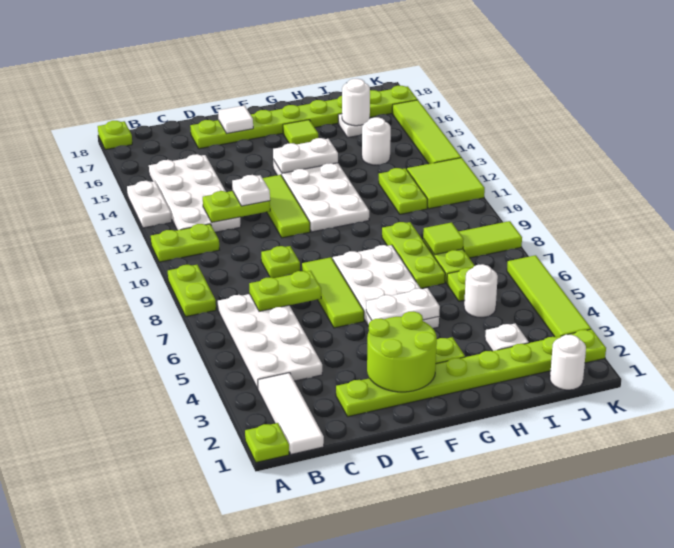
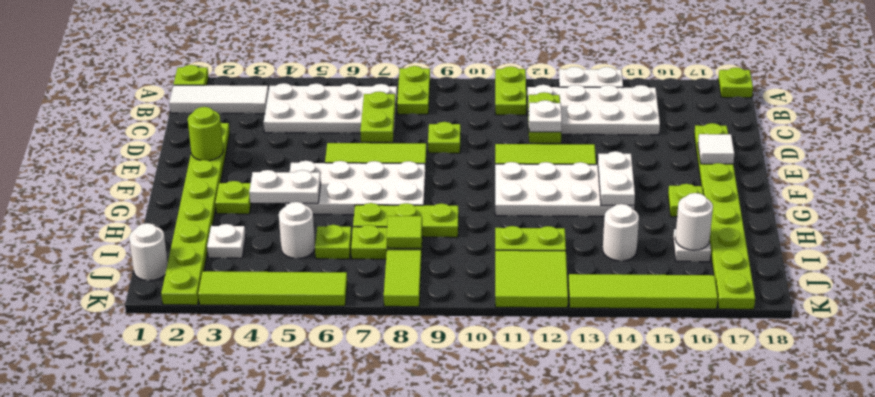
lime 1x2 plate [168,264,216,316] -> lime 1x2 plate turned to [397,66,430,114]
lime 2x2 round brick [367,311,437,392] -> lime 1x1 round brick [188,107,223,161]
white 1x2 plate [366,288,440,320] -> white 1x2 plate turned to [249,170,321,203]
lime 1x1 tile [283,120,318,144] -> lime 1x1 plate [668,184,703,217]

